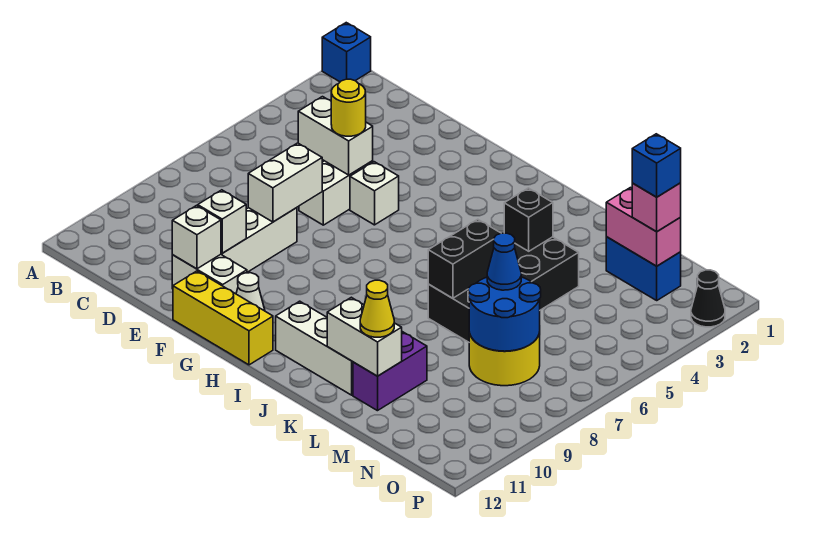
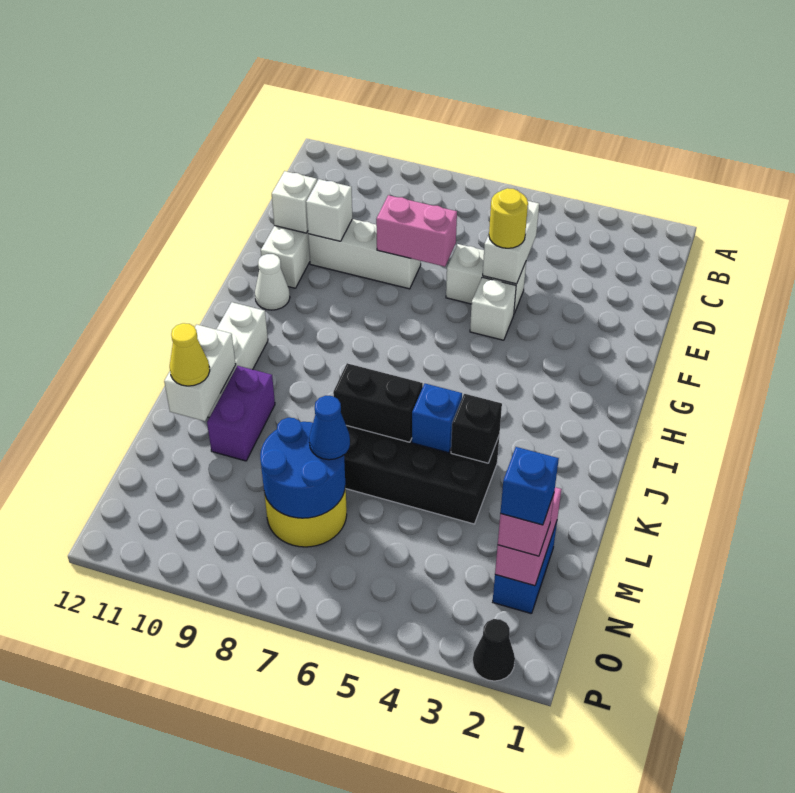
blue 1x1 brick [322,23,371,82] -> blue 1x1 brick moved to [412,384,462,453]
white 1x2 brick [248,143,322,222] -> pink 1x2 brick [376,195,457,267]
yellow 1x3 brick [173,271,273,365] -> none
purple 1x2 brick [353,332,427,411] -> purple 1x2 brick turned to [207,366,275,461]

